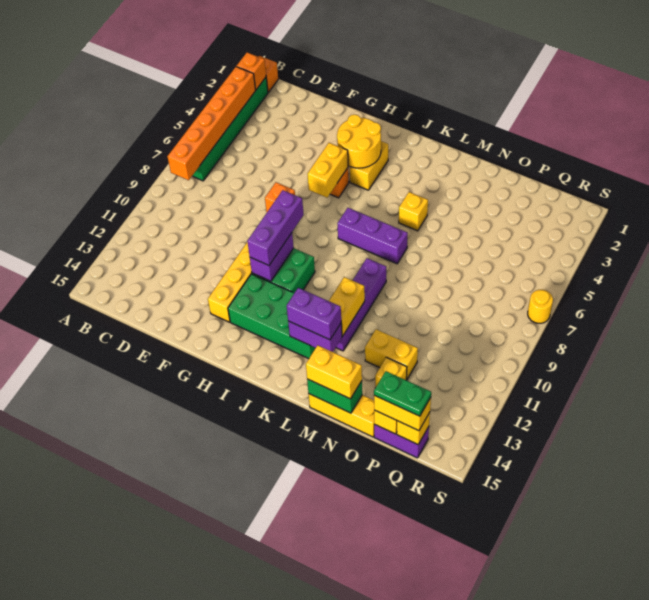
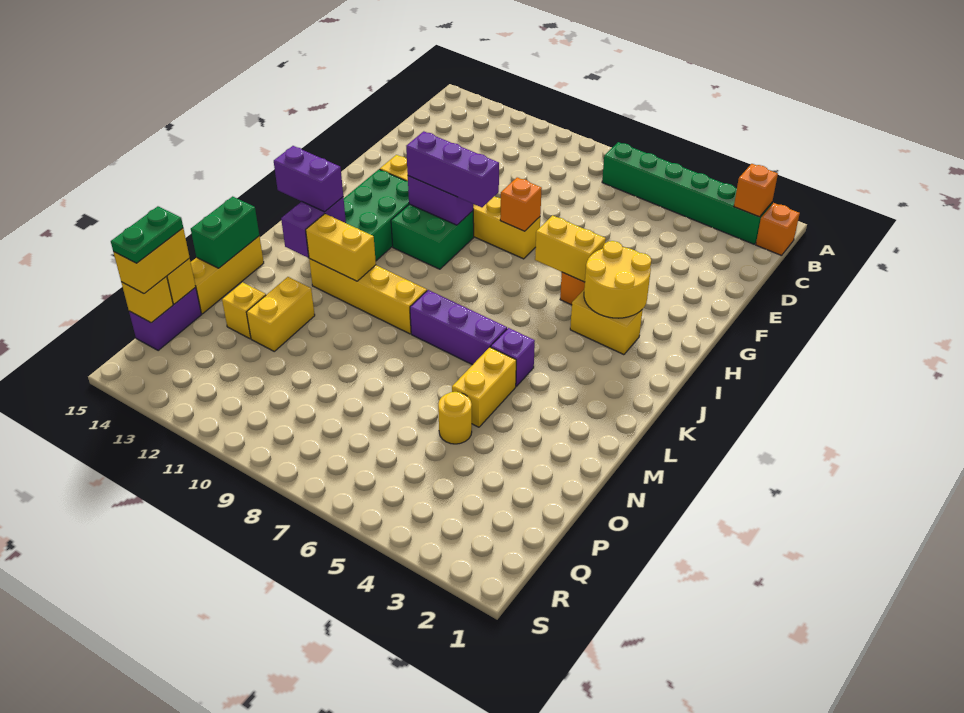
orange 1x6 brick [168,67,256,180] -> none
purple 1x3 brick [337,208,408,264] -> purple 1x3 brick turned to [410,290,507,365]
purple 1x2 brick [287,288,341,340] -> purple 1x2 brick turned to [274,146,343,212]
yellow 1x1 brick [399,192,428,231] -> purple 1x1 brick [491,328,535,386]
purple 1x4 brick [336,258,386,351] -> yellow 1x4 brick [309,259,427,334]
yellow 1x2 brick [306,345,362,399] -> yellow 1x2 brick moved to [452,347,516,427]
yellow 1x1 round brick [528,290,553,323] -> yellow 1x1 round brick moved to [438,392,472,444]

